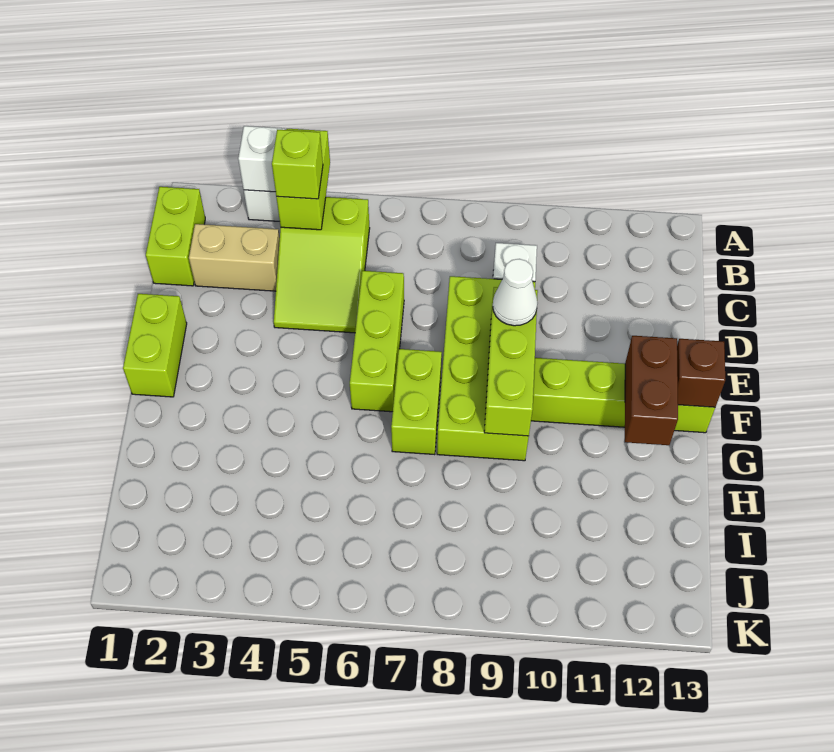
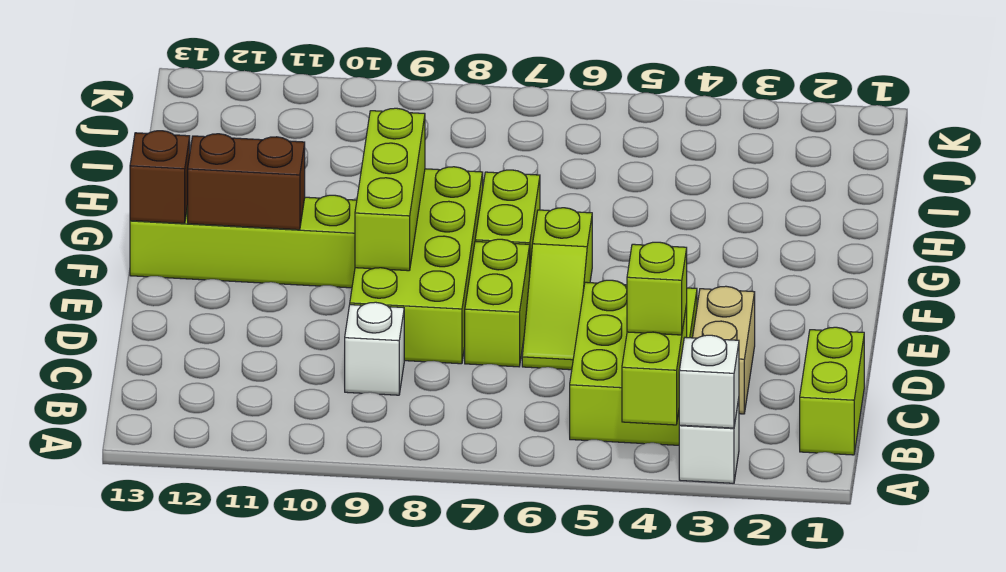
lime 2x3 slope [274,197,370,333] -> lime 2x3 brick [570,280,697,445]
tan 1x2 brick [189,224,280,291] -> tan 1x2 brick turned to [693,286,755,414]
lime 1x3 brick [350,271,404,412] -> lime 1x3 slope [522,208,592,370]
lime 1x2 brick [123,294,187,397] -> lime 1x2 brick moved to [465,239,530,367]
white 1x1 cone [493,259,537,326] -> none
brown 1x2 brick [625,336,678,445] -> brown 1x2 brick turned to [188,134,305,230]

